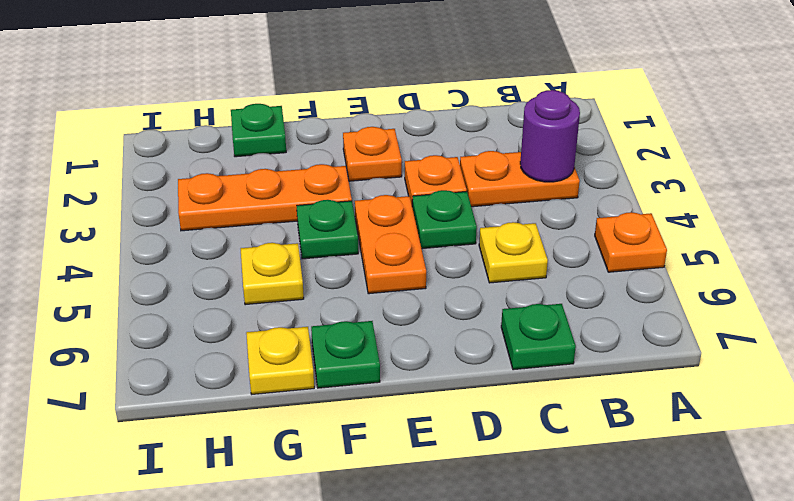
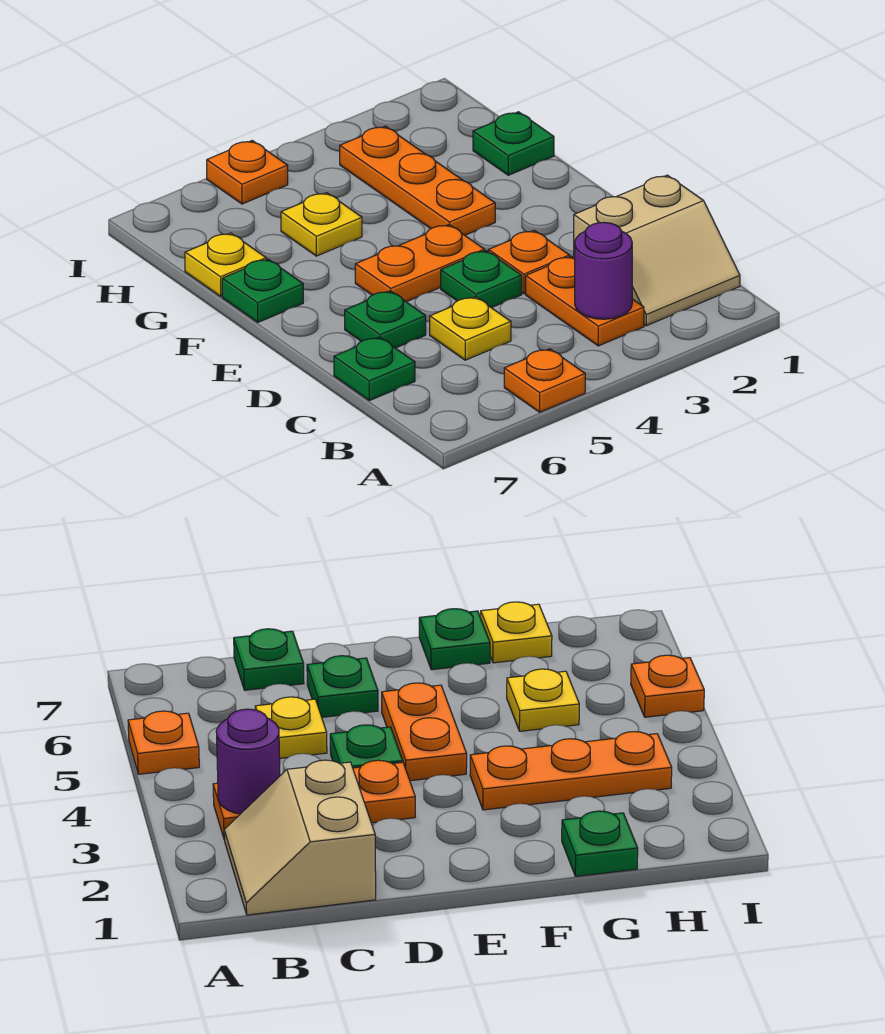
none -> tan 2x2 slope [574,175,740,326]
orange 1x1 plate [343,127,402,181] -> orange 1x1 plate moved to [207,141,288,204]
green 1x1 plate [297,200,358,259] -> green 1x1 plate moved to [345,291,426,348]

